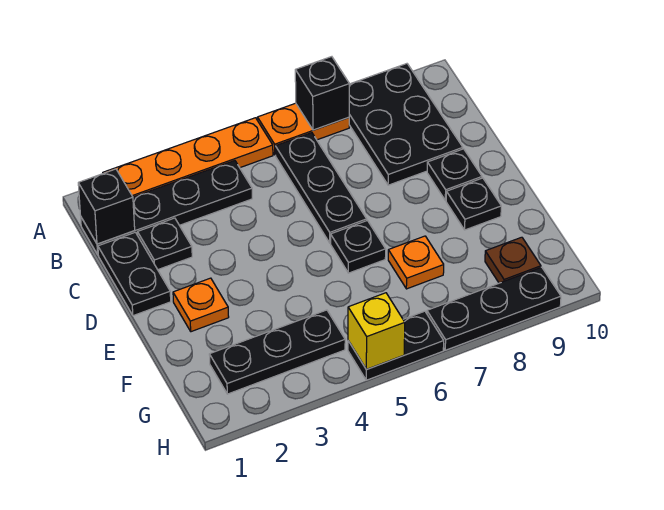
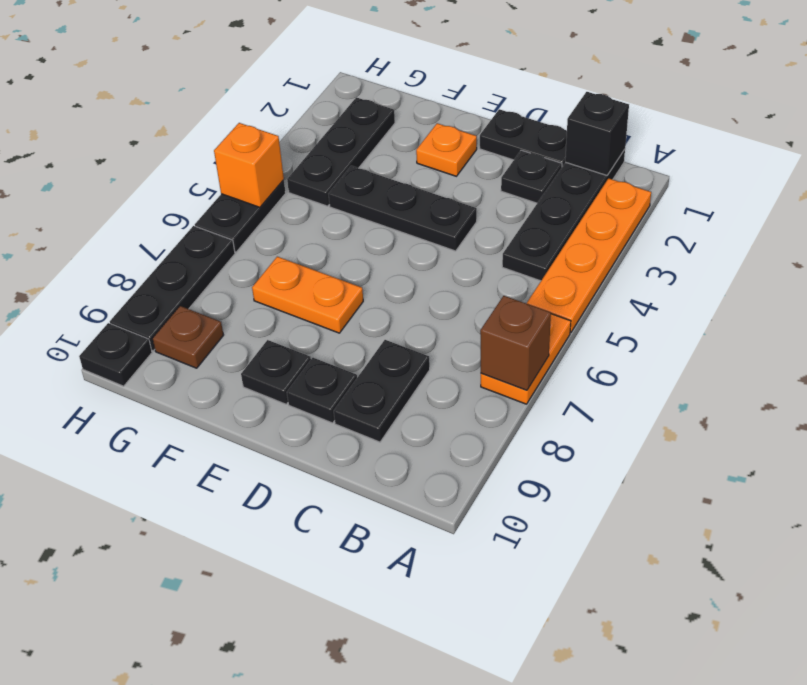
black 1x1 brick [295,57,349,130] -> brown 1x1 brick [480,296,551,390]
black 2x3 plate [349,64,463,185] -> black 1x2 plate [334,340,430,442]
black 1x3 plate [275,133,367,243] -> black 1x3 plate moved to [329,166,477,251]
black 1x1 plate [331,221,386,273] -> black 1x1 plate moved to [79,323,152,386]
orange 1x1 plate [388,236,444,289] -> orange 1x2 plate [252,257,363,333]
yellow 1x1 brick [348,293,405,369] -> orange 1x1 brick [214,123,284,207]

